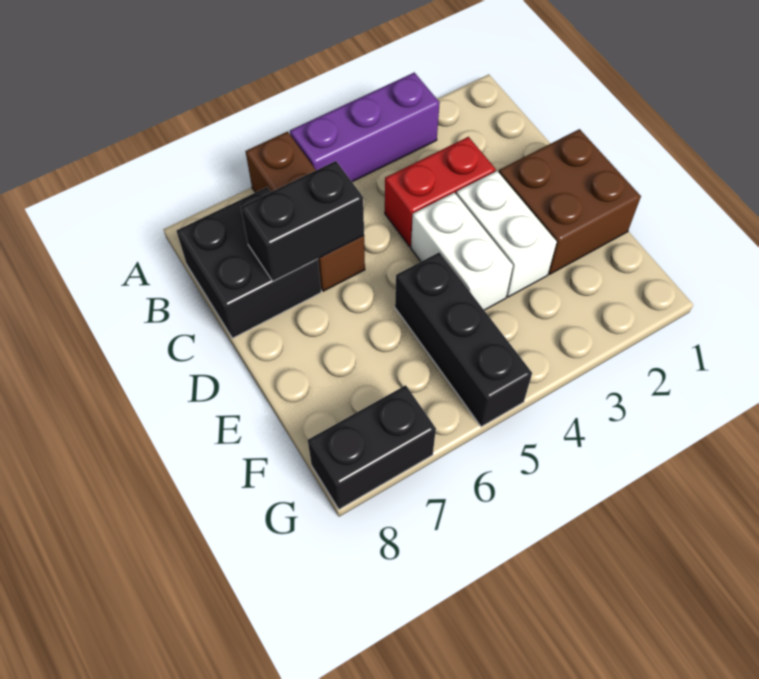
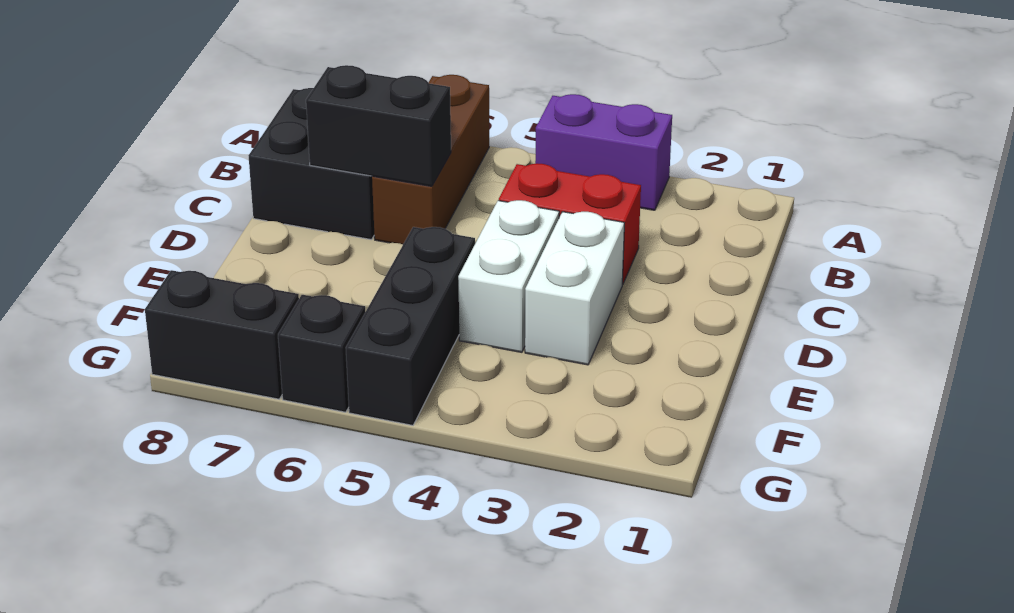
purple 1x3 brick [290,73,440,182] -> purple 1x2 brick [535,94,672,210]
brown 2x2 brick [499,129,641,274] -> none
none -> black 1x1 brick [278,295,365,412]

